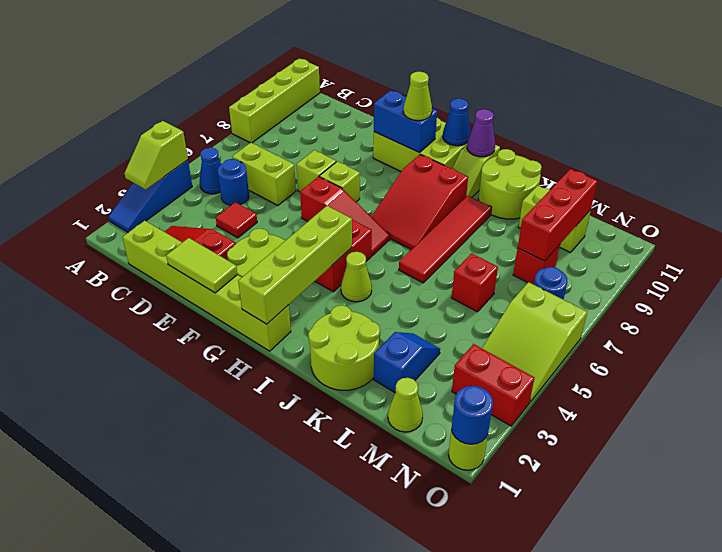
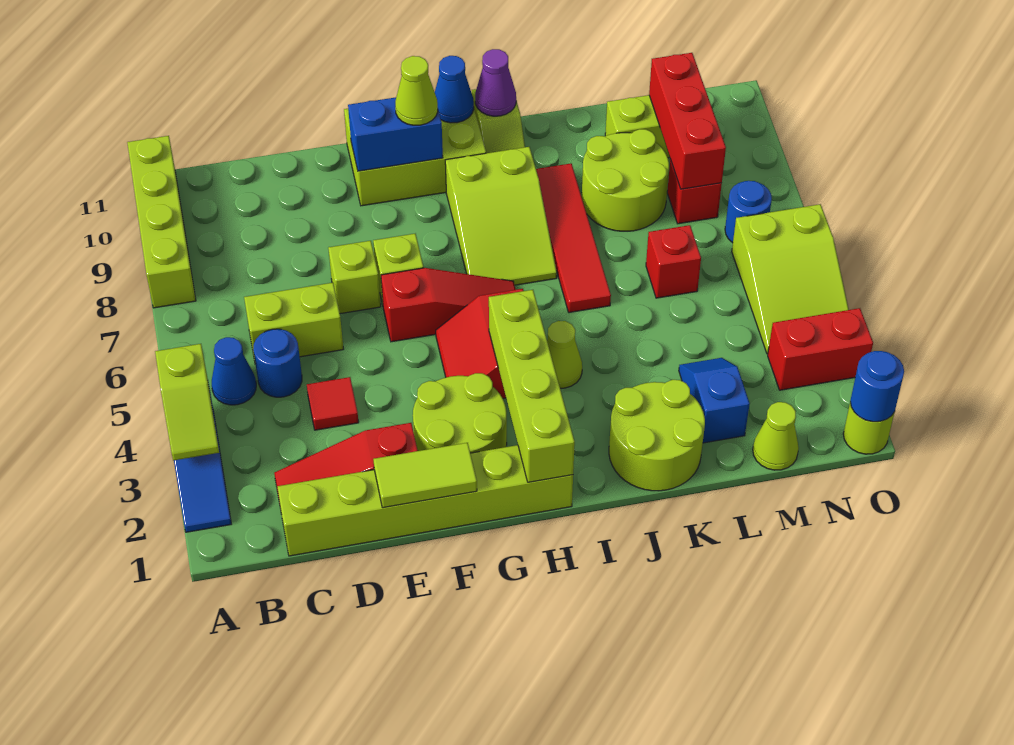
red 2x3 slope [371,154,468,249] -> lime 2x3 slope [445,147,557,285]
lime 2x2 round brick [479,149,542,219] -> lime 2x2 round brick moved to [582,129,669,231]

